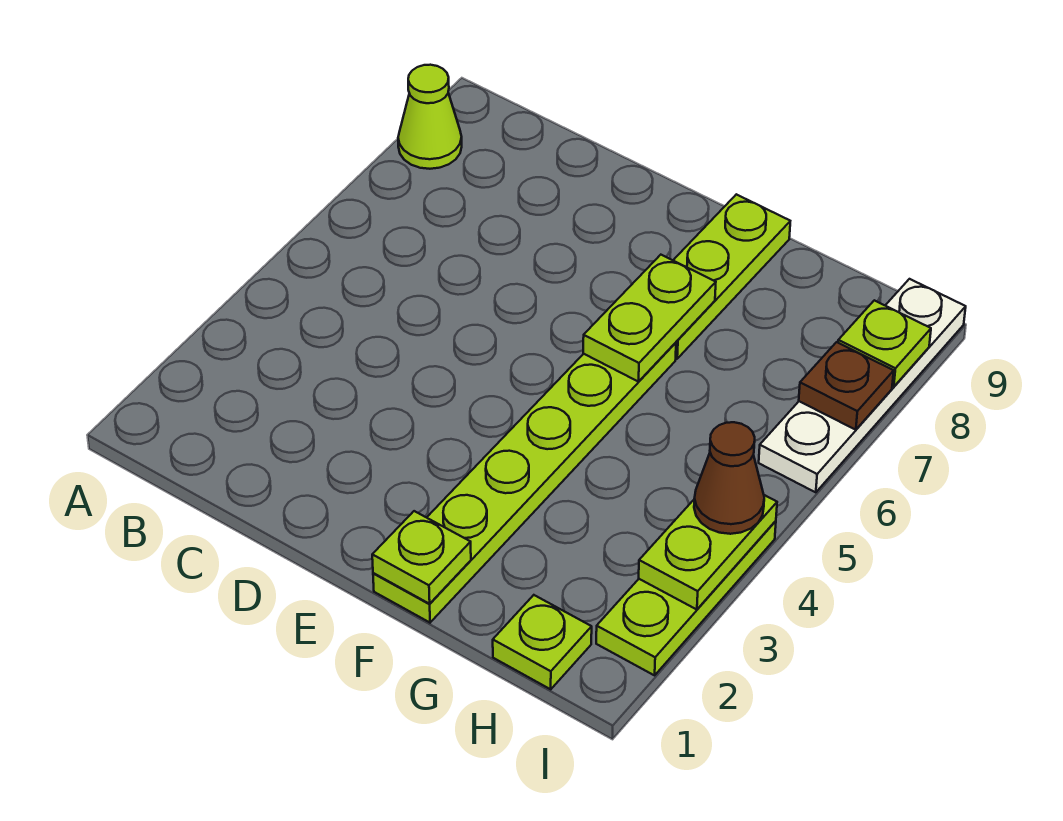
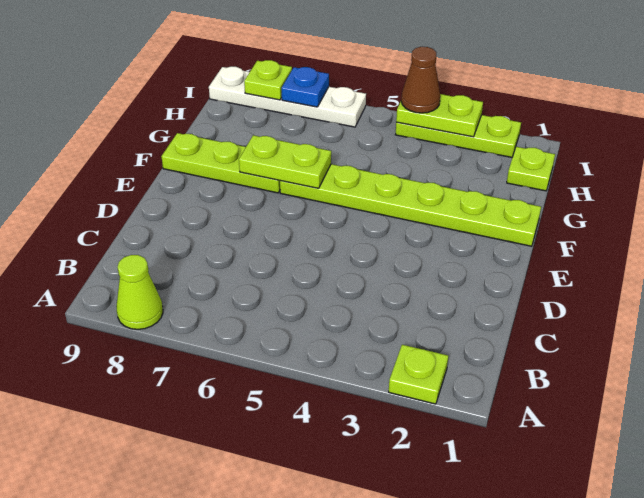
lime 1x1 plate [372,511,471,604] -> lime 1x1 plate moved to [389,345,448,404]
brown 1x1 plate [799,342,894,430] -> blue 1x1 plate [282,67,329,107]

